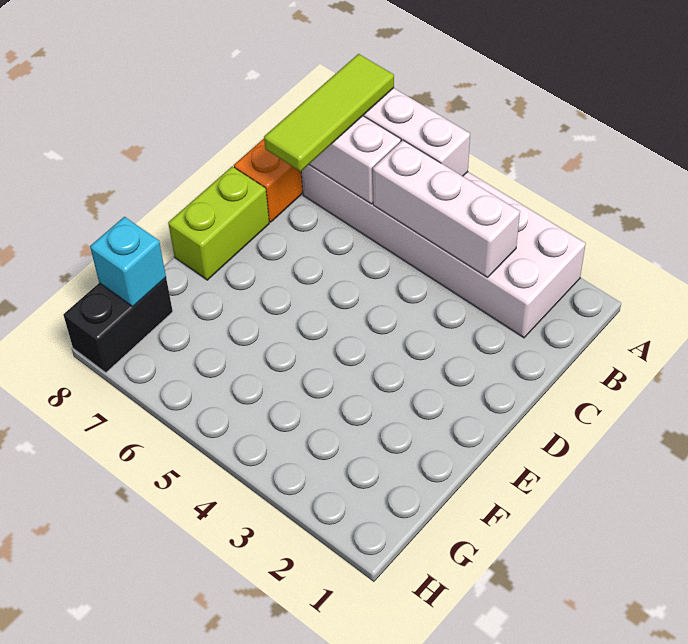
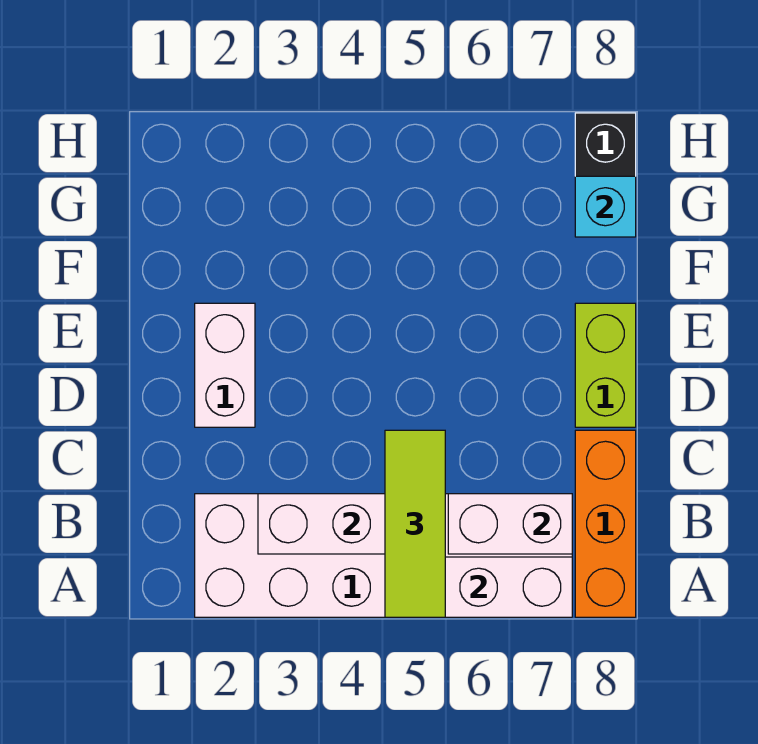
lime 1x3 tile [264,54,394,171] -> lime 1x3 tile moved to [385,430,445,617]
none -> white 1x2 brick [195,303,255,427]

